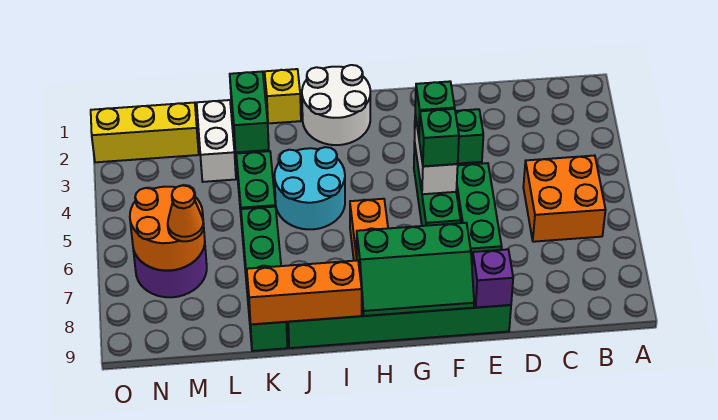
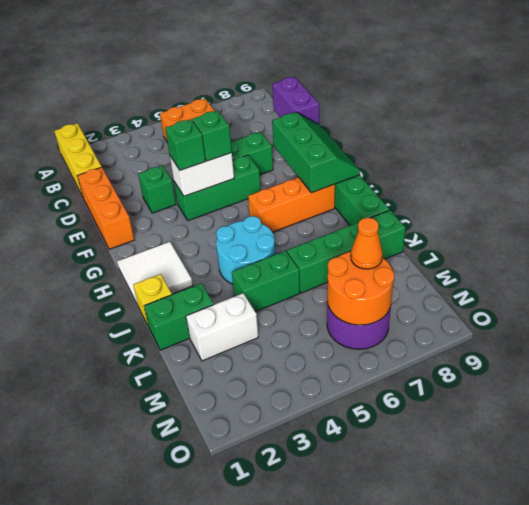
purple 1x1 brick [472,249,513,308] -> purple 1x2 brick [273,77,319,124]
white 2x2 round brick [302,65,370,145] -> white 2x2 tile [117,242,193,305]
orange 1x3 brick [247,260,362,324] -> orange 1x3 brick moved to [77,167,134,249]
yellow 1x3 brick [91,103,199,162] -> yellow 1x3 brick moved to [54,123,102,197]

